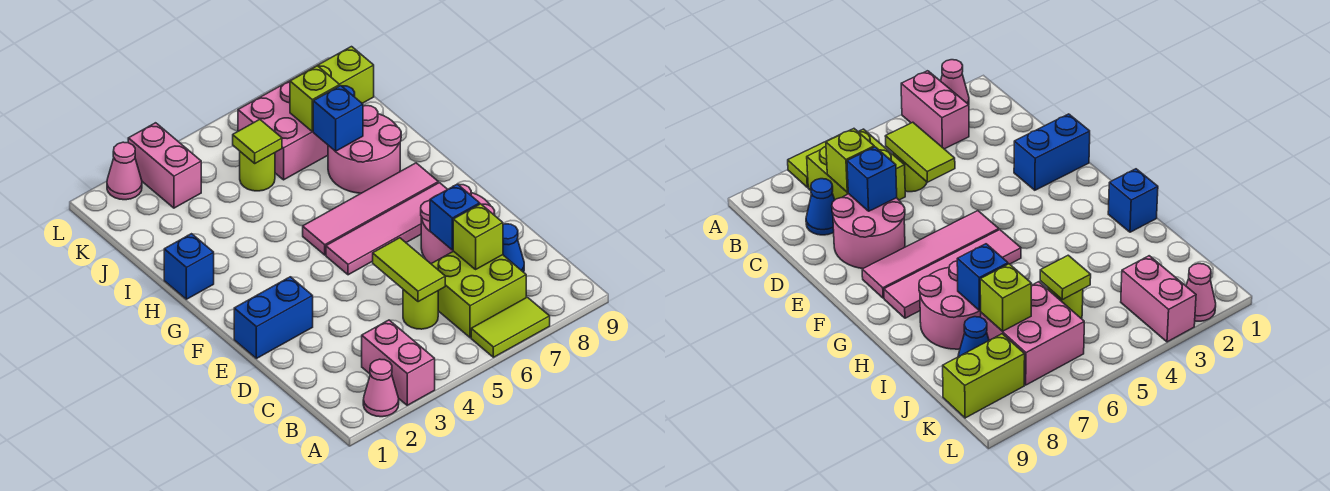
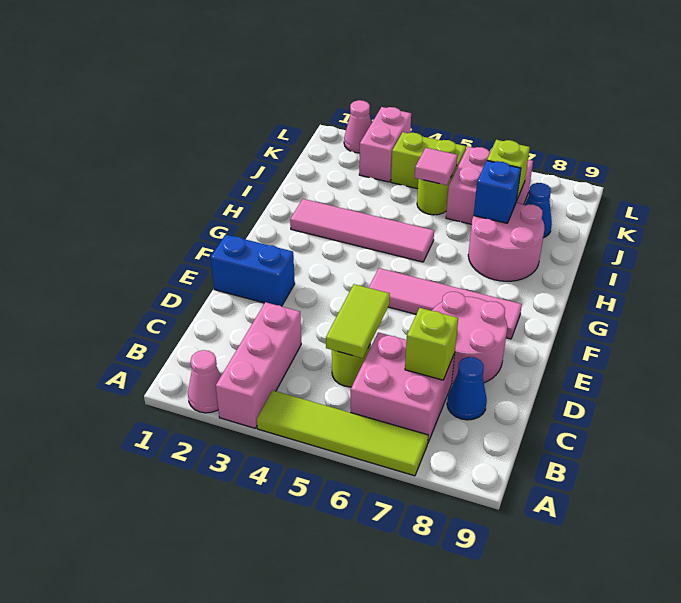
pink 1x2 brick [362,320,435,405] -> pink 1x3 brick [216,302,301,428]
lime 1x2 tile [471,297,550,357] -> lime 1x4 tile [257,390,428,476]
lime 2x2 brick [432,251,526,338] -> pink 2x2 brick [350,332,455,442]
blue 1x1 brick [430,184,480,250] -> none
pink 1x4 tile [303,163,438,255] -> pink 1x4 tile moved to [290,199,434,262]
blue 1x1 brick [164,234,214,299] -> none
lime 1x1 tile [233,120,282,163] -> pink 1x1 tile [415,148,457,185]
lime 1x2 brick [299,47,374,103] -> lime 1x2 brick moved to [391,132,466,189]

